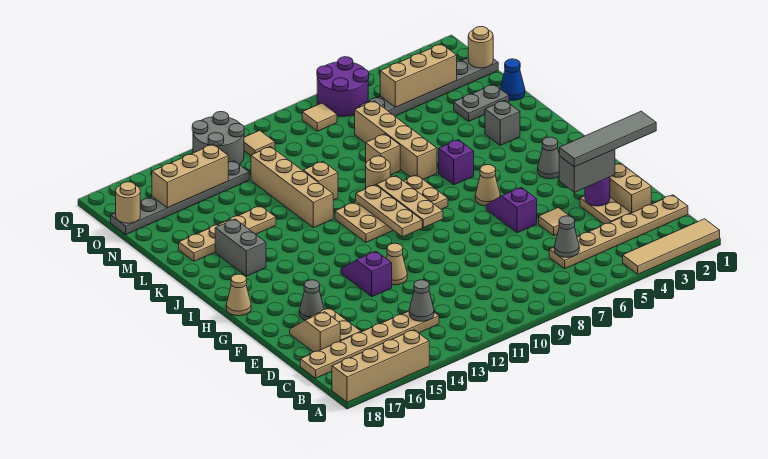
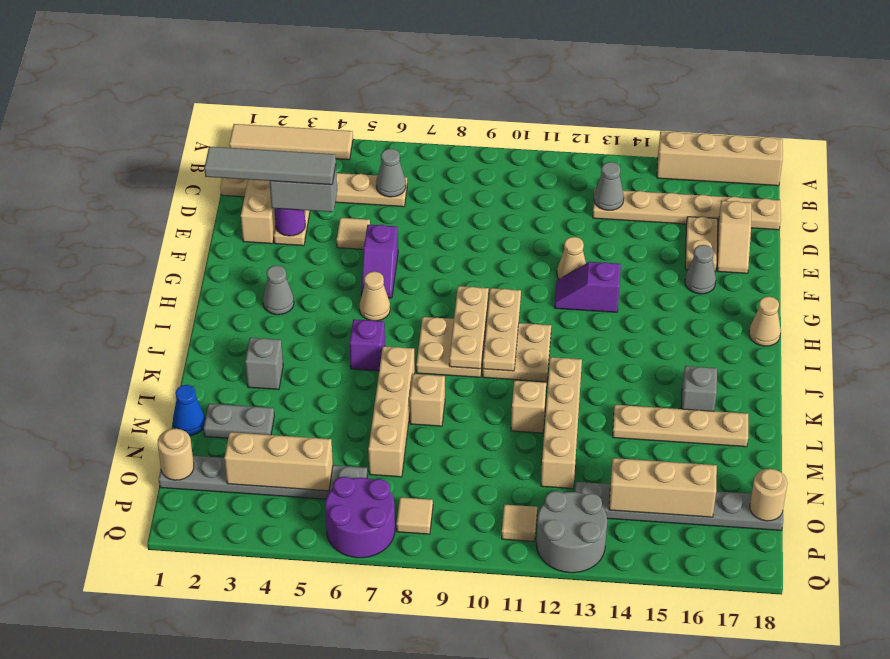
purple 1x2 slope [341,251,392,297] -> purple 1x2 slope turned to [554,262,621,312]
grey 1x2 brick [215,219,266,276] -> grey 1x1 brick [681,366,717,411]
tan 1x1 round brick [366,156,390,188] -> none

